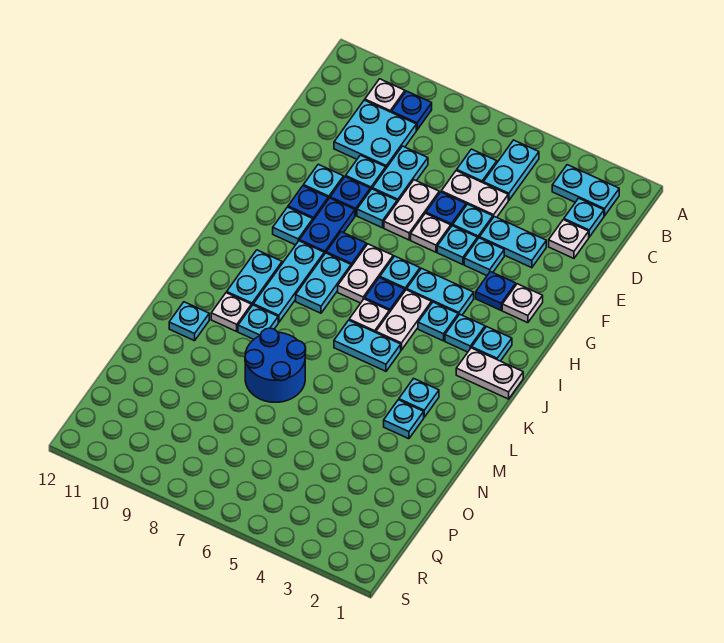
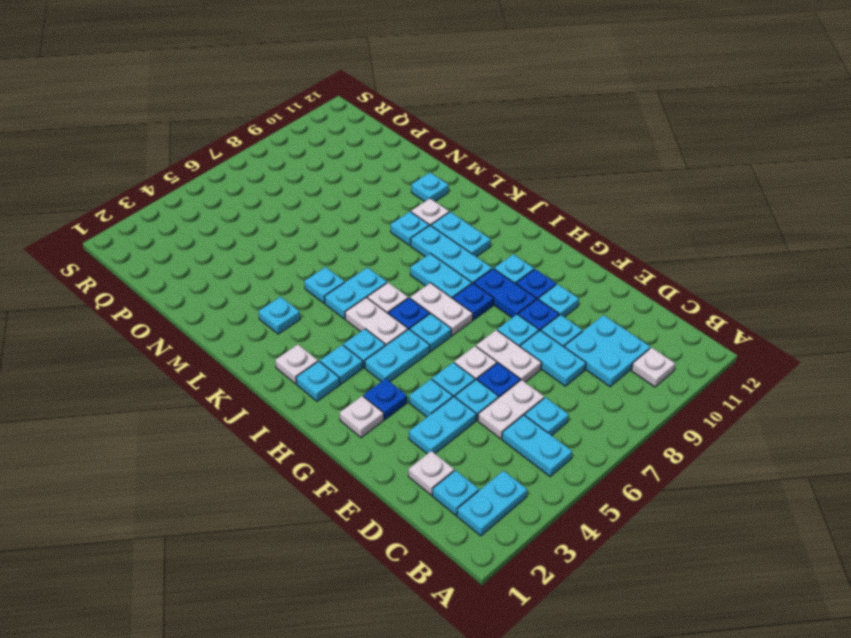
blue 1x1 plate [392,91,432,130] -> none
white 1x2 plate [456,348,523,399] -> white 1x1 plate [275,344,318,384]
cyan 1x1 plate [384,400,424,439] -> cyan 1x1 plate moved to [304,267,345,303]
blue 2x2 round brick [245,328,306,402] -> none

